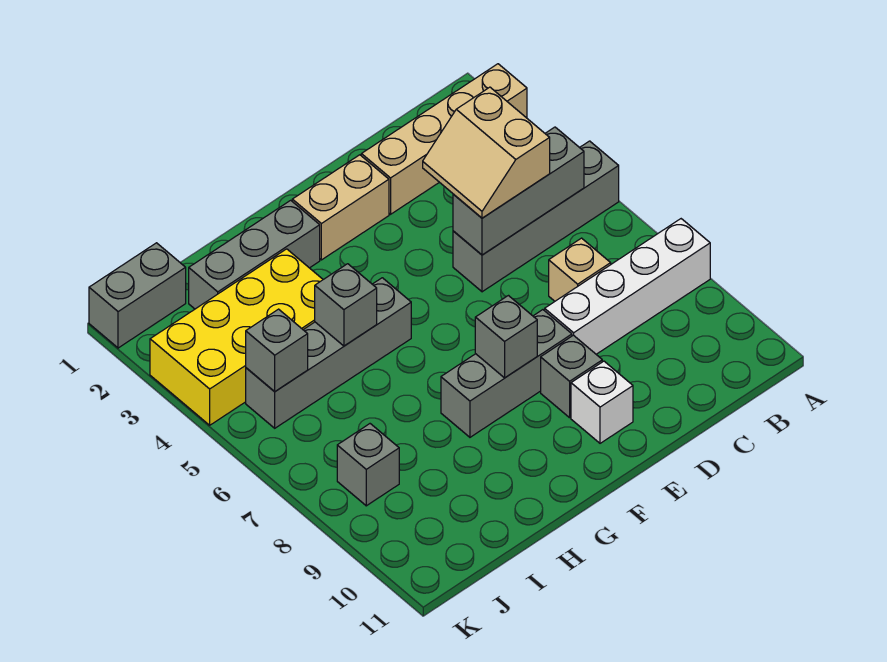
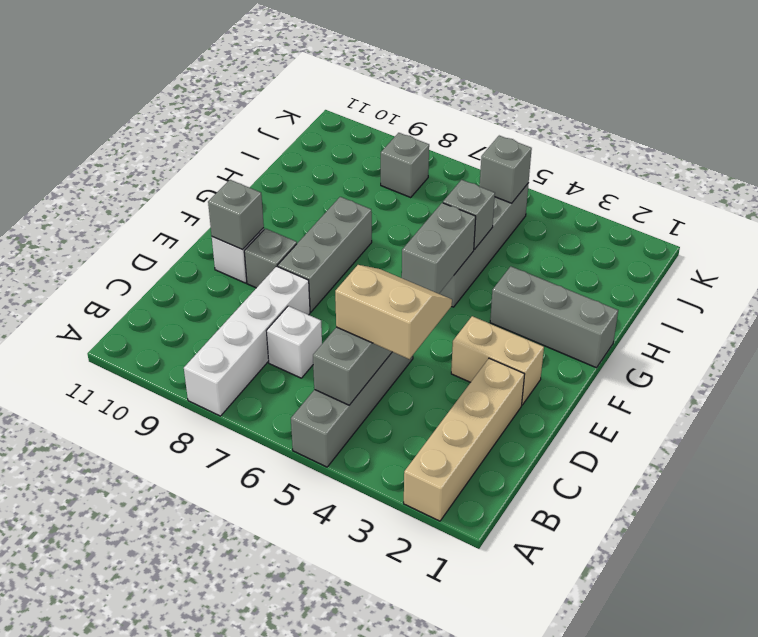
tan 1x1 brick [549,238,611,301] -> white 1x1 brick [267,306,322,378]
tan 1x2 brick [292,155,389,260] -> tan 1x2 brick turned to [451,316,544,405]
grey 1x1 brick [475,296,537,378] -> grey 1x1 brick moved to [208,180,264,249]
grey 1x3 brick [189,200,320,309] -> grey 1x3 brick turned to [490,266,618,368]
yellow 2x4 brick [150,249,323,425] -> none
grey 1x2 brick [89,243,186,348] -> grey 1x2 brick moved to [402,203,476,294]

